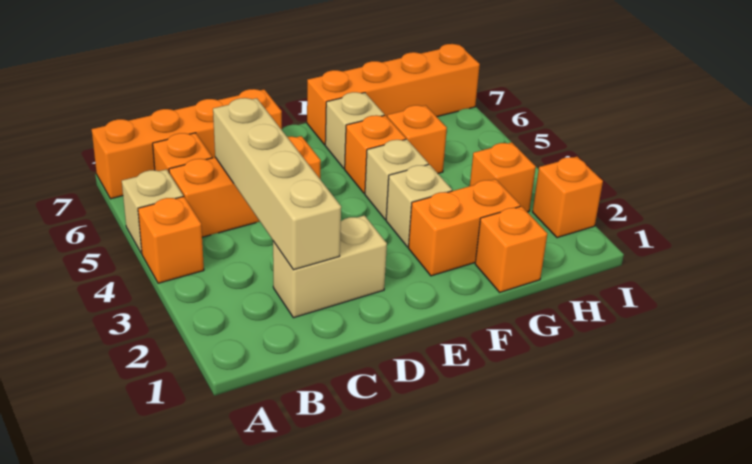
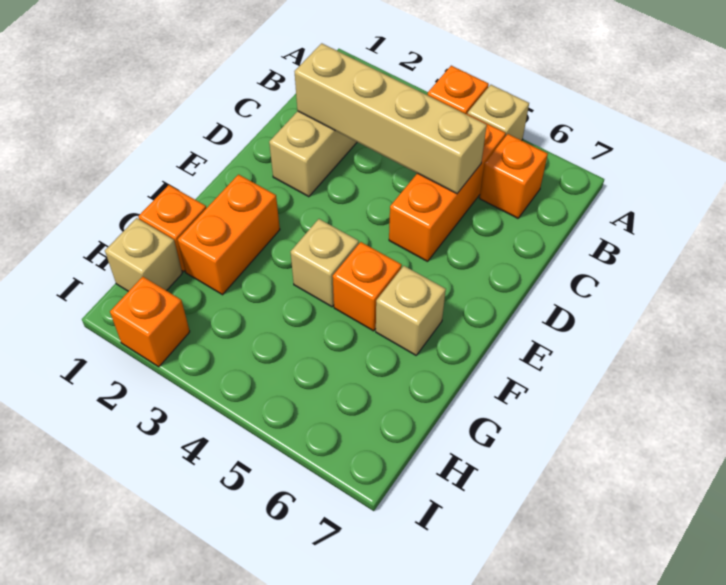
orange 1x4 brick [92,89,282,199] -> none
tan 1x1 brick [386,164,452,247] -> tan 1x1 brick moved to [105,218,182,291]
orange 1x4 brick [307,44,480,145] -> none
orange 1x1 brick [387,105,447,173] -> none
orange 1x1 brick [470,142,536,212] -> none

